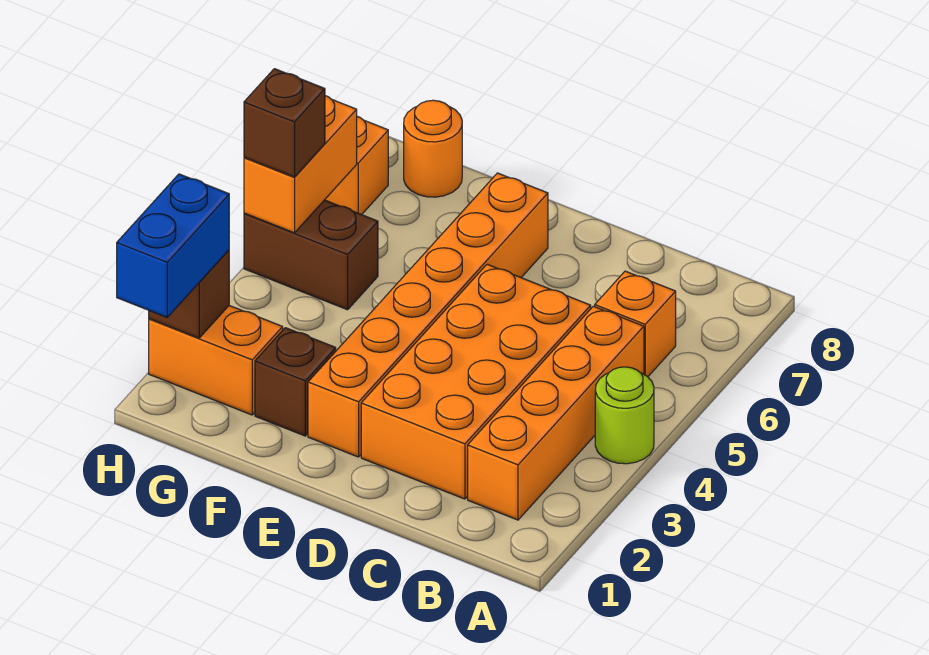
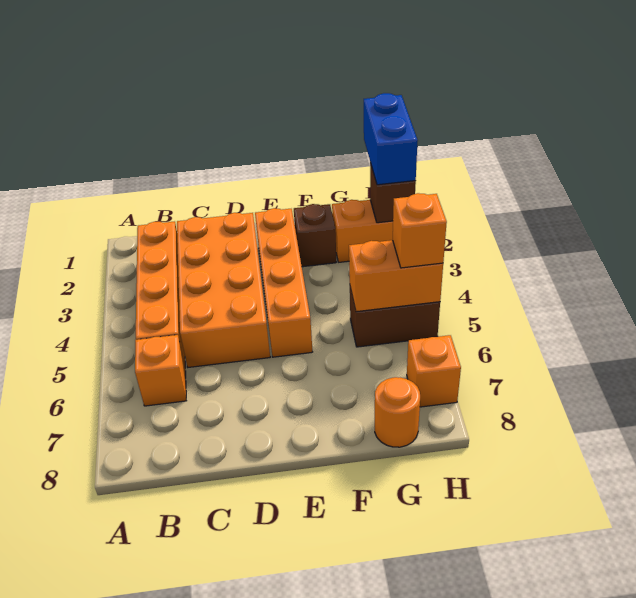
lime 1x1 round brick [595,367,654,464] -> none
orange 1x6 brick [308,173,548,457] -> orange 1x4 brick [255,208,312,357]
orange 1x2 brick [244,96,357,233] -> orange 1x2 brick turned to [349,240,443,312]
brown 1x1 brick [244,69,325,177] -> orange 1x1 brick [393,193,447,268]

